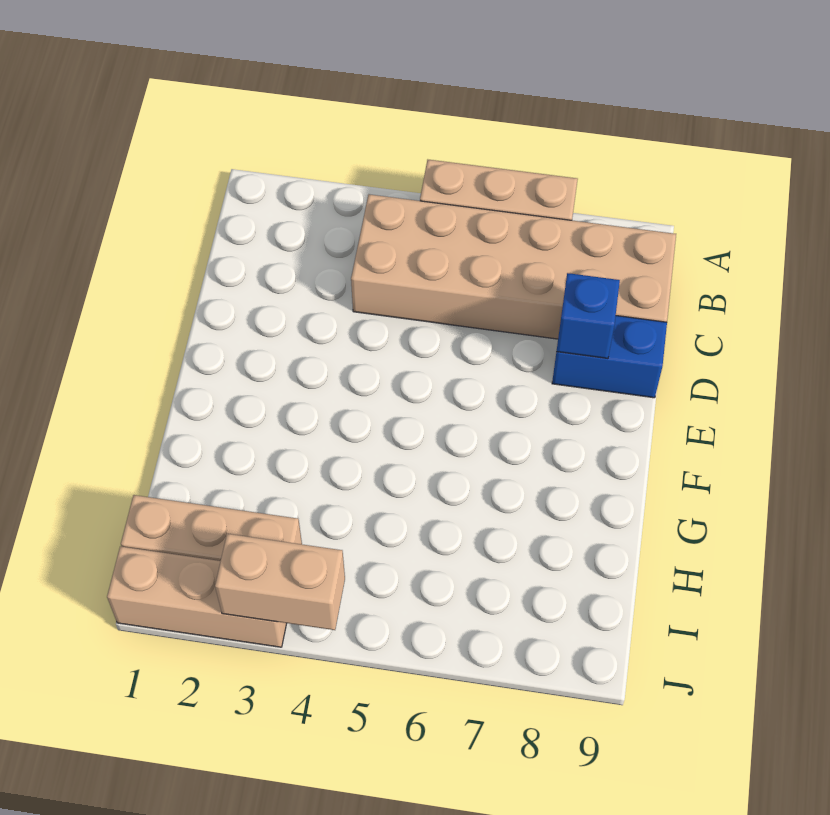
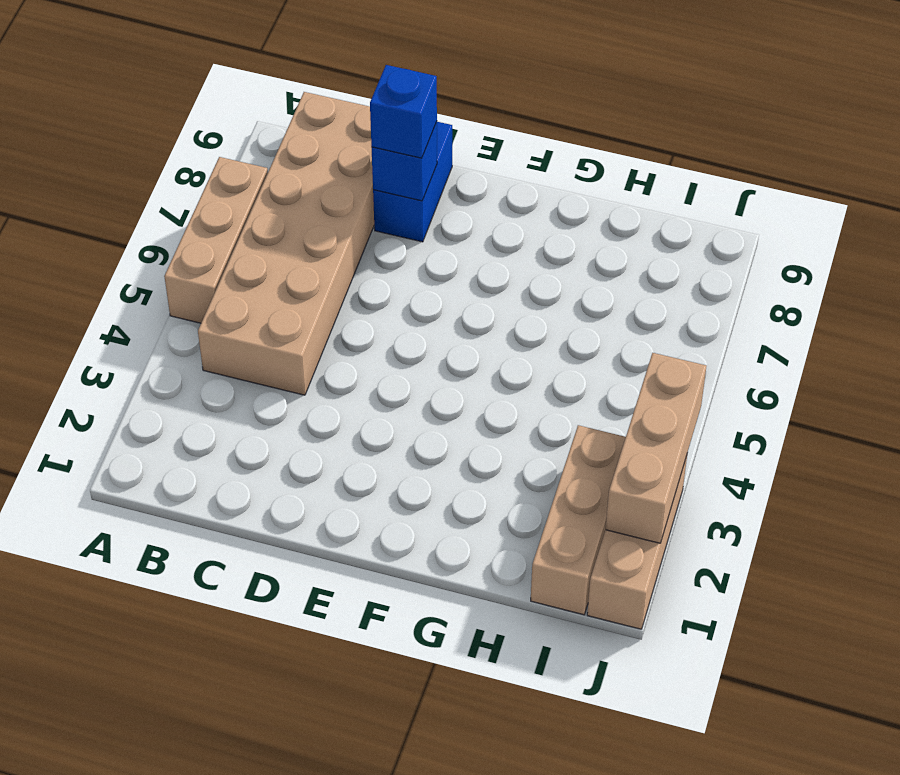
none -> blue 1x1 brick [370,65,437,158]
tan 1x2 brick [215,534,345,630] -> tan 1x3 brick [606,353,706,543]

